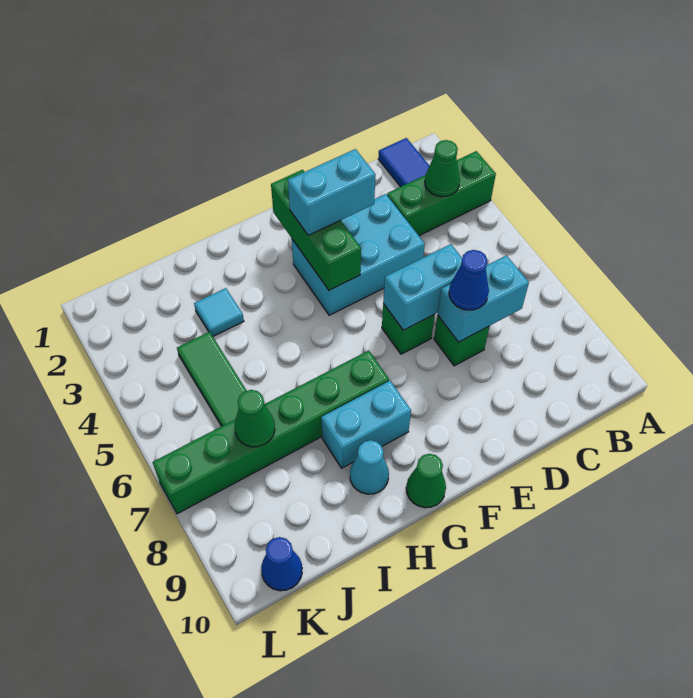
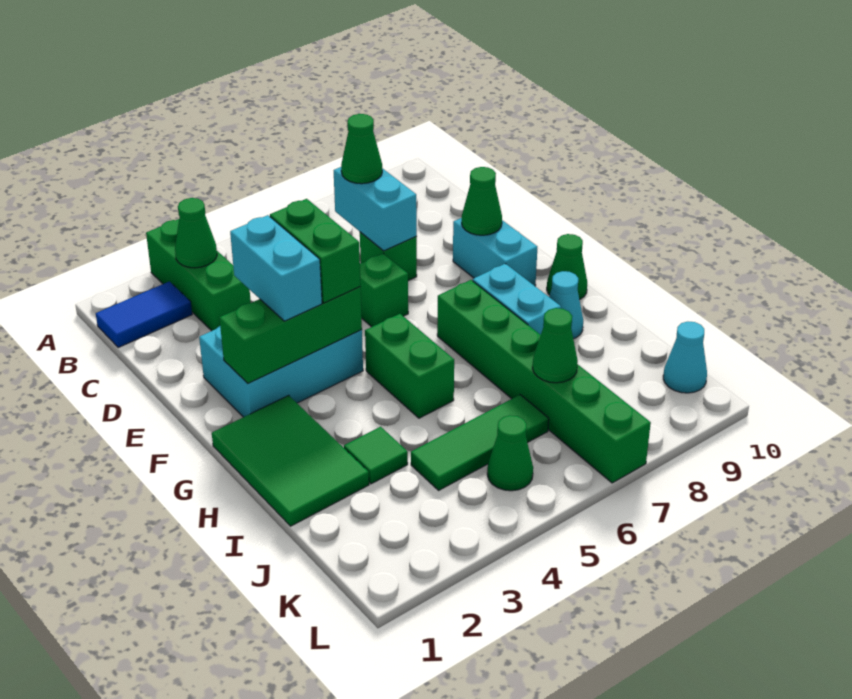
none -> green 1x1 cone [341,114,382,184]
cyan 2x3 brick [292,194,425,315] -> cyan 2x3 brick turned to [199,326,363,417]
cyan 1x2 brick [383,244,462,330] -> cyan 1x2 brick moved to [453,218,537,286]
blue 1x1 cone [449,250,489,310] -> none
none -> green 1x2 brick [270,199,361,303]
none -> green 1x1 cone [462,167,502,235]
none -> green 2x3 tile [212,395,369,526]
none -> green 1x2 brick [365,314,454,418]
cyan 1x1 tile [194,288,244,336] -> green 1x1 tile [344,427,408,484]
none -> green 1x1 cone [487,415,533,491]
blue 1x1 cone [261,537,302,591] -> cyan 1x1 cone [663,322,707,393]

